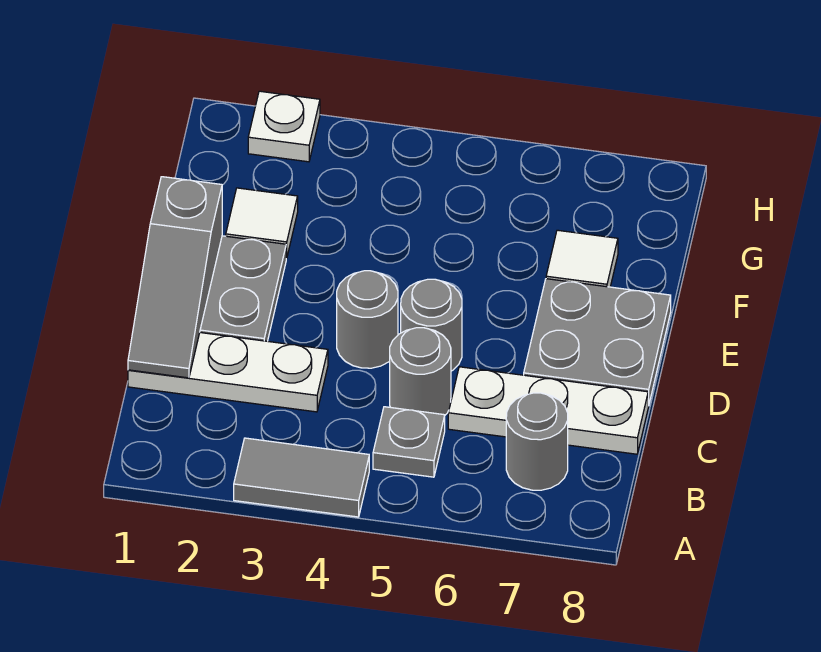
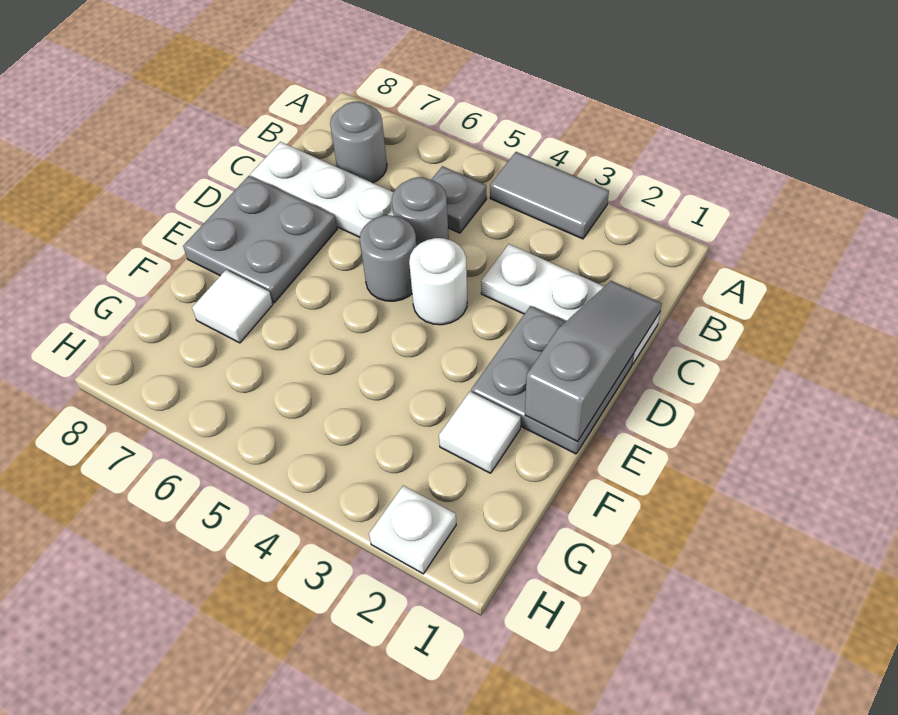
grey 1x1 round brick [337,271,398,368] -> white 1x1 round brick [409,238,467,325]

